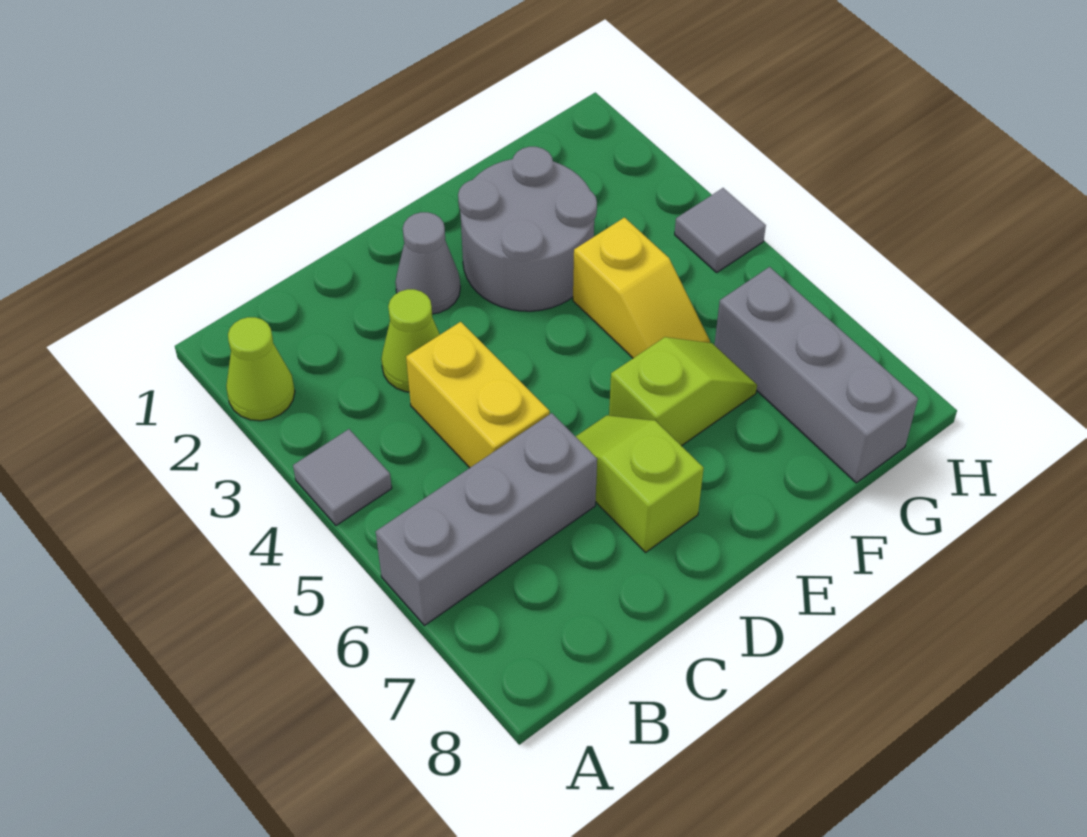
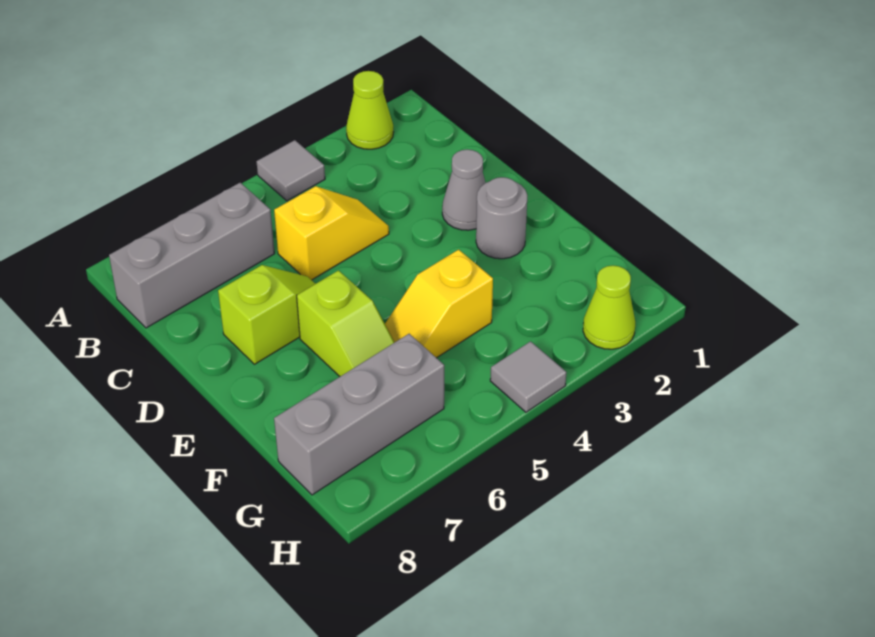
grey 1x3 brick [376,413,597,625] -> grey 1x3 brick turned to [109,183,275,328]
lime 1x1 cone [381,289,440,392] -> lime 1x1 cone moved to [583,266,635,349]
yellow 1x2 brick [406,322,550,468] -> yellow 1x2 slope [274,186,389,280]
grey 2x2 round brick [458,147,597,311] -> grey 1x1 round brick [476,177,528,259]

